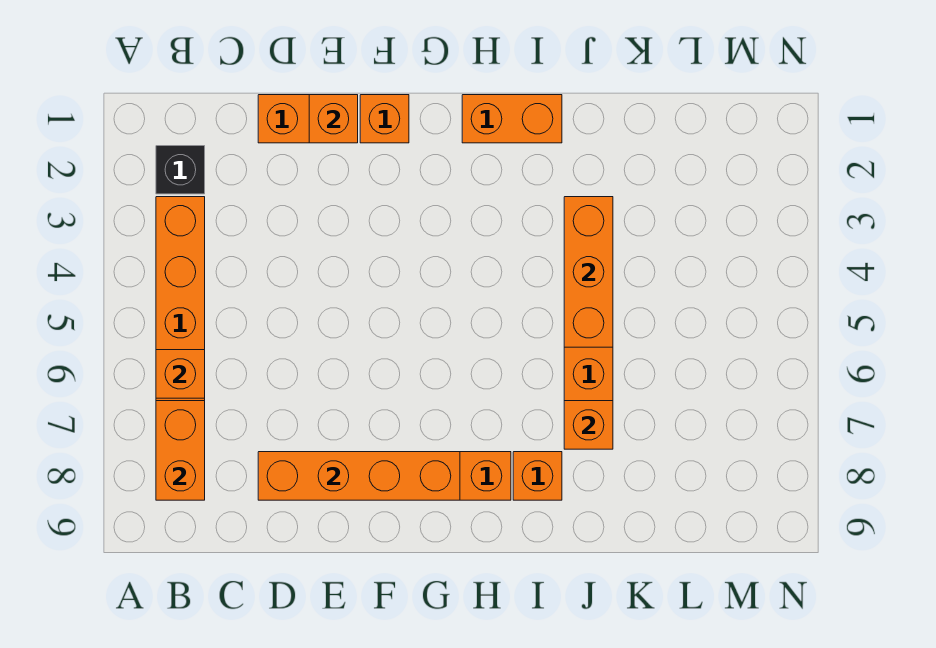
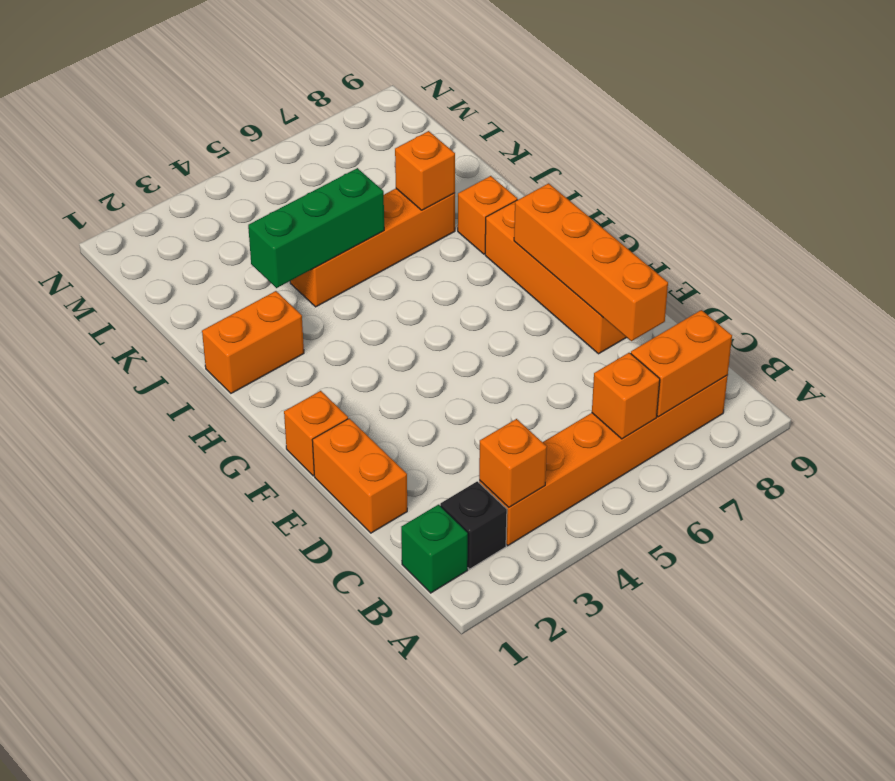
none -> green 1x1 brick [401,505,468,593]
orange 1x1 brick [309,95,358,143] -> orange 1x1 brick moved to [479,419,547,507]
orange 1x2 brick [462,95,562,143] -> orange 1x2 brick turned to [202,291,304,393]
orange 1x3 brick [564,197,613,347] -> green 1x3 brick [248,168,384,288]

